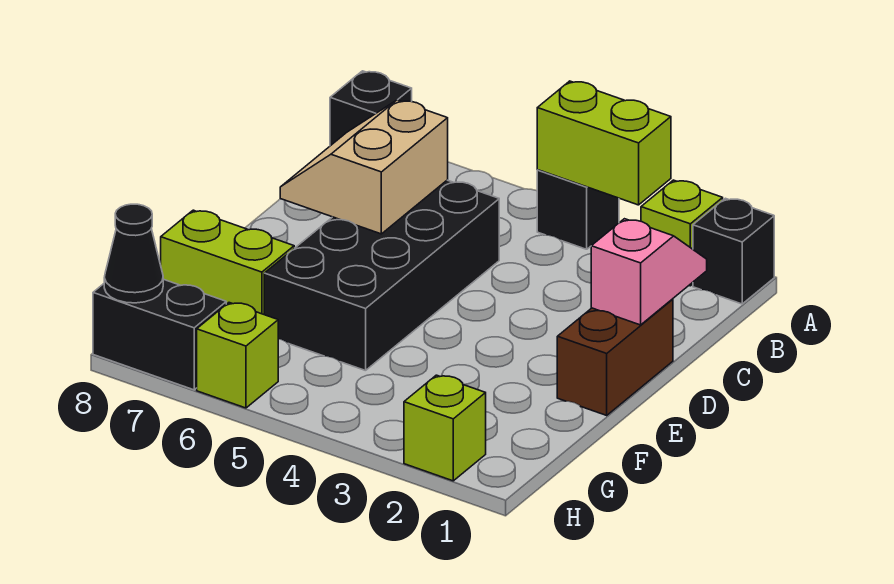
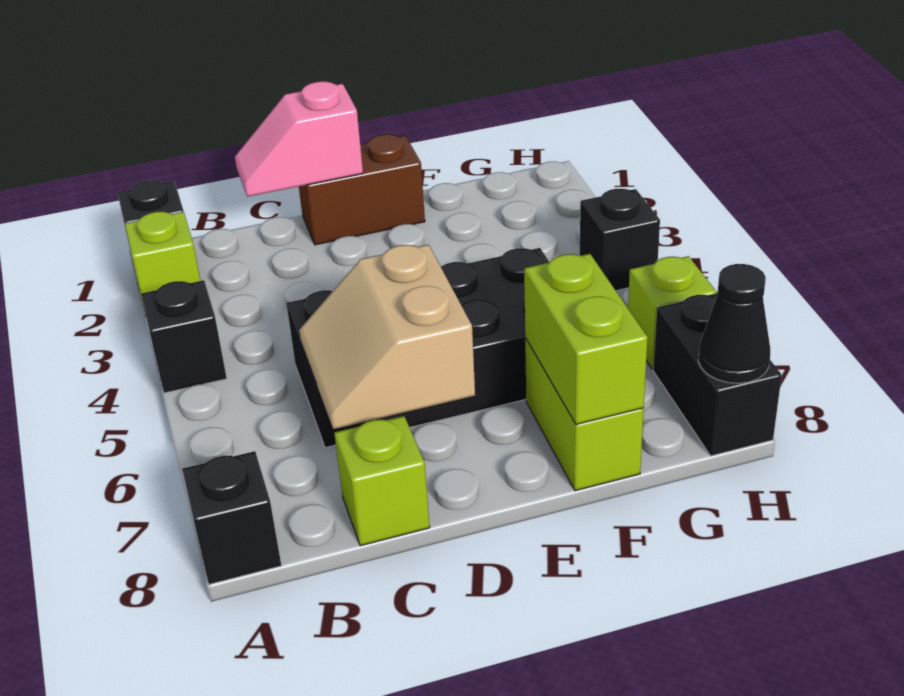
lime 1x2 brick [537,81,671,205] -> lime 1x2 brick moved to [524,254,648,424]
tan 2x2 slope [280,100,448,234] -> tan 2x2 slope turned to [299,245,475,429]
lime 1x1 brick [404,375,486,481] -> lime 1x1 brick moved to [334,416,430,546]
none -> black 1x1 brick [580,189,660,291]

